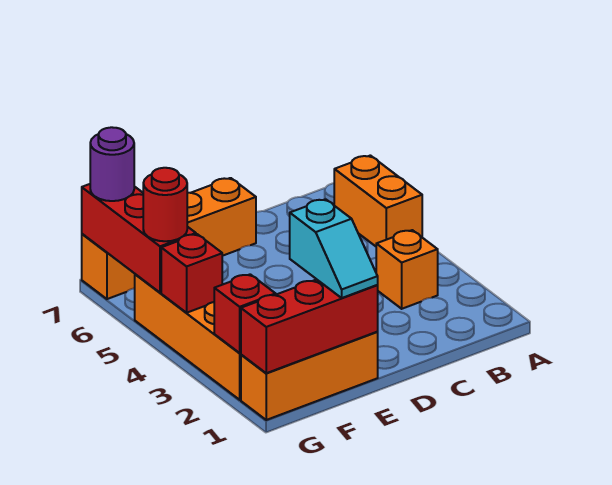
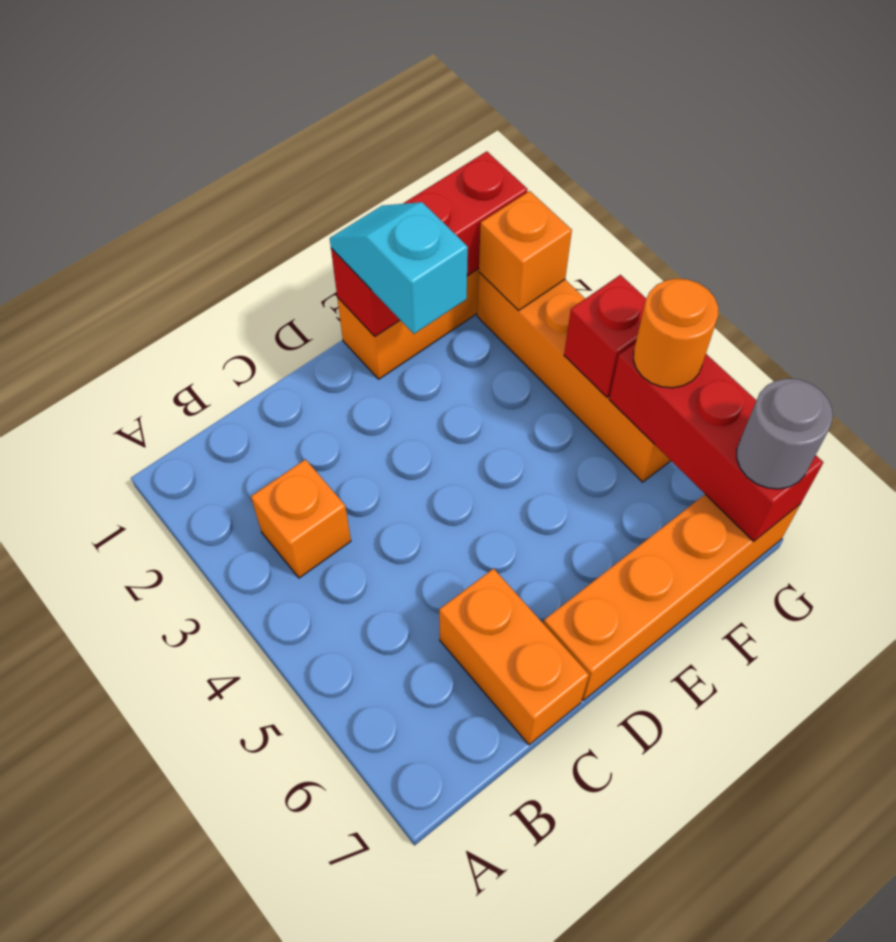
orange 1x2 brick [334,155,422,246] -> orange 1x2 brick moved to [439,569,589,745]
red 1x1 brick [214,274,276,353] -> orange 1x1 brick [479,191,572,310]
red 1x1 round brick [143,168,187,241] -> orange 1x1 round brick [633,279,718,388]
purple 1x1 round brick [90,127,134,201] -> grey 1x1 round brick [737,378,833,489]

